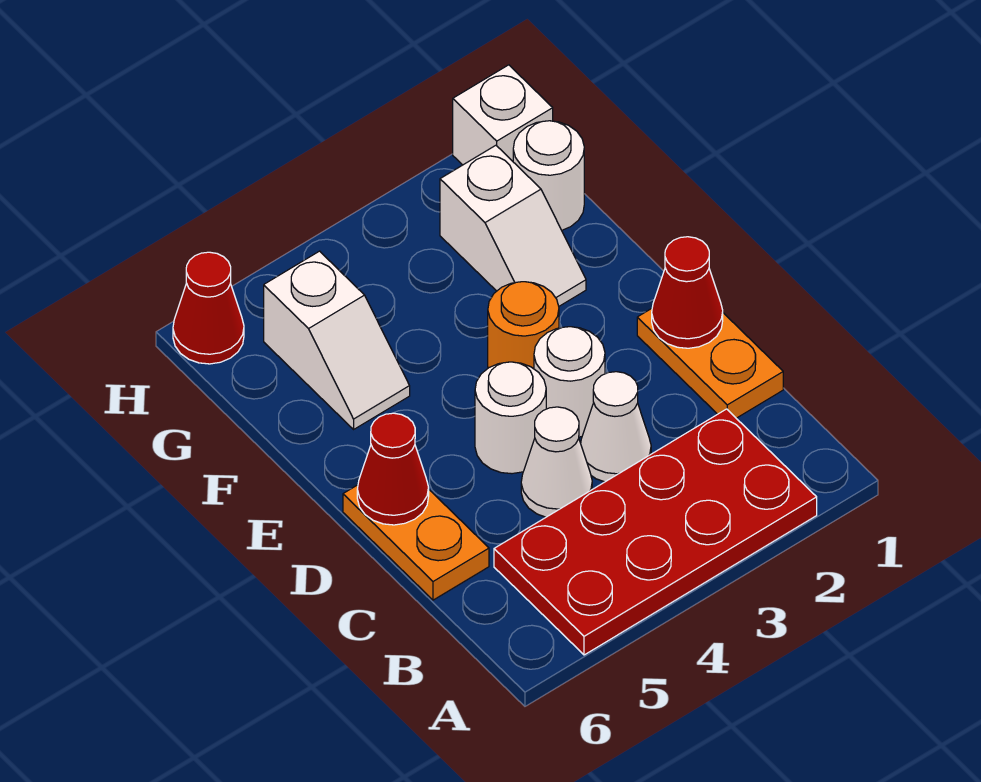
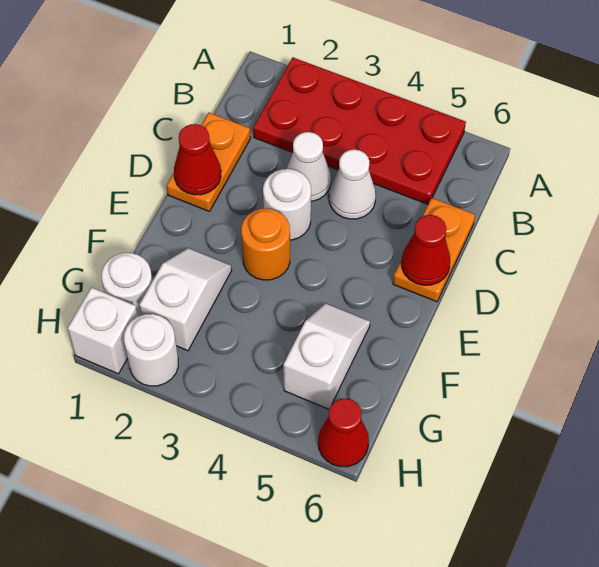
white 1x1 round brick [475,362,546,474] -> white 1x1 round brick moved to [124,314,178,386]

